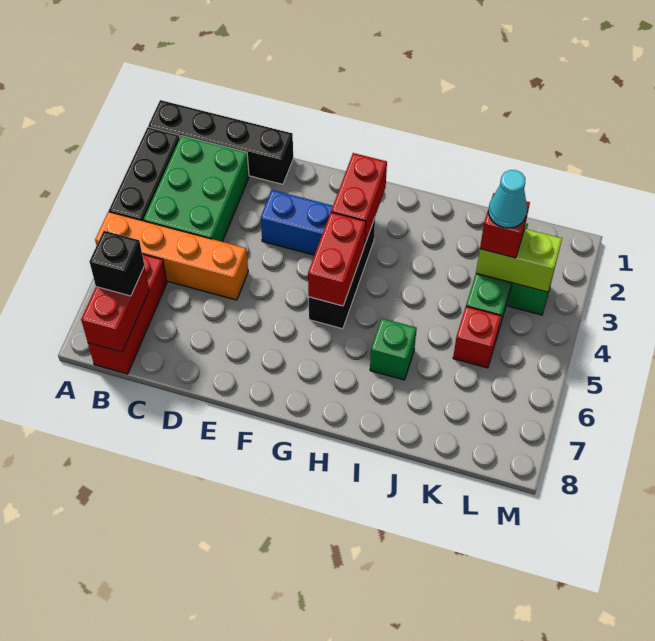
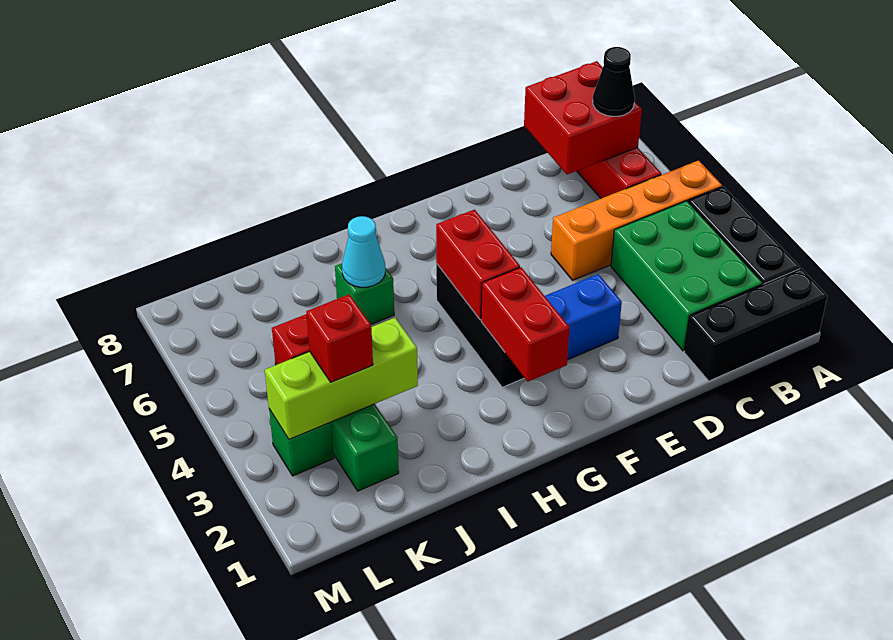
black 1x4 brick [148,100,293,184] -> black 1x3 brick [684,268,827,381]
red 1x2 brick [81,266,149,352] -> red 2x2 brick [524,61,642,175]
black 1x1 brick [89,231,144,296] -> black 1x1 cone [593,47,635,116]
lime 1x2 brick [476,229,562,292] -> lime 1x3 brick [265,318,418,439]
cyan 1x1 cone [488,170,527,228] -> cyan 1x1 cone moved to [342,216,385,287]

